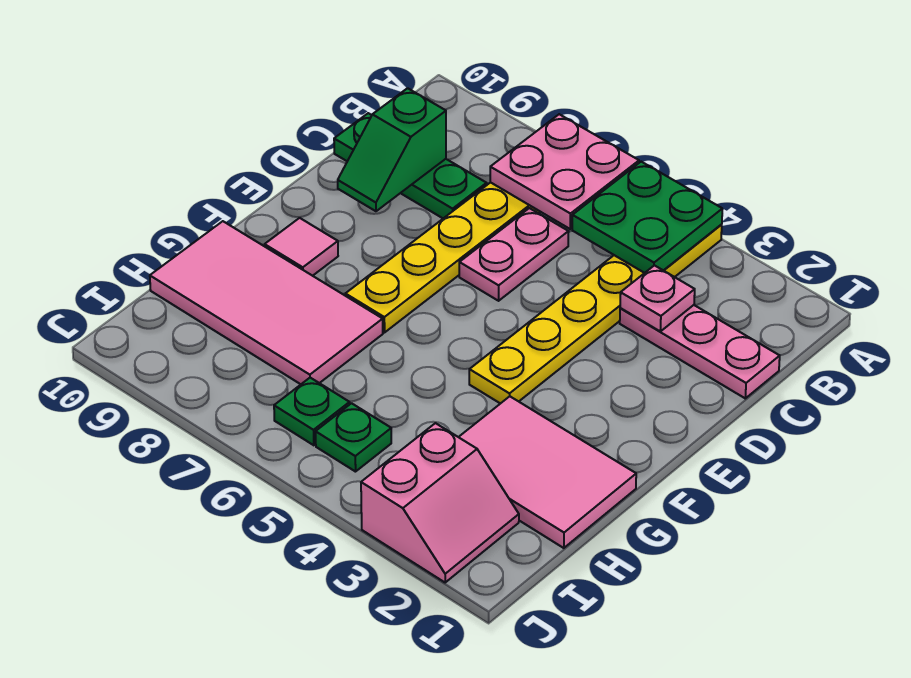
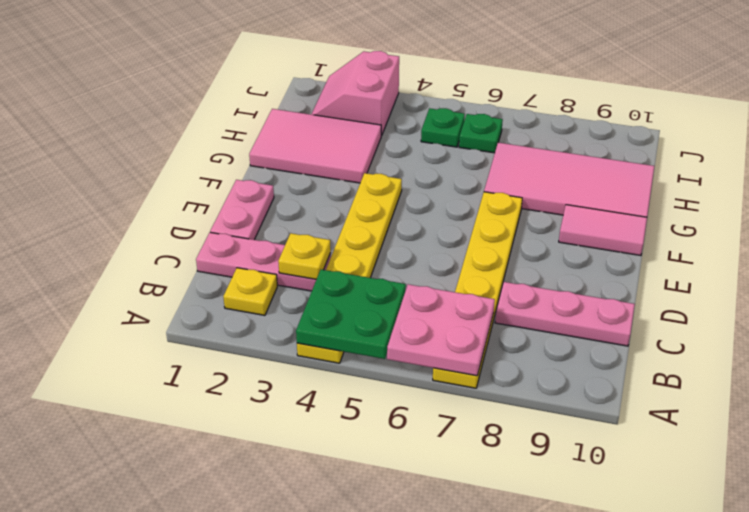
none -> yellow 1x1 plate [223,268,277,315]
pink 1x1 plate [620,265,695,331] -> yellow 1x1 plate [278,233,331,279]
pink 1x2 plate [459,208,569,301] -> pink 1x2 plate moved to [210,180,274,240]
green 1x3 plate [334,113,487,218] -> pink 1x3 plate [495,282,635,346]
green 1x2 slope [338,88,446,211] -> none
pink 1x1 tile [265,218,338,276] -> pink 1x2 tile [559,205,647,256]

